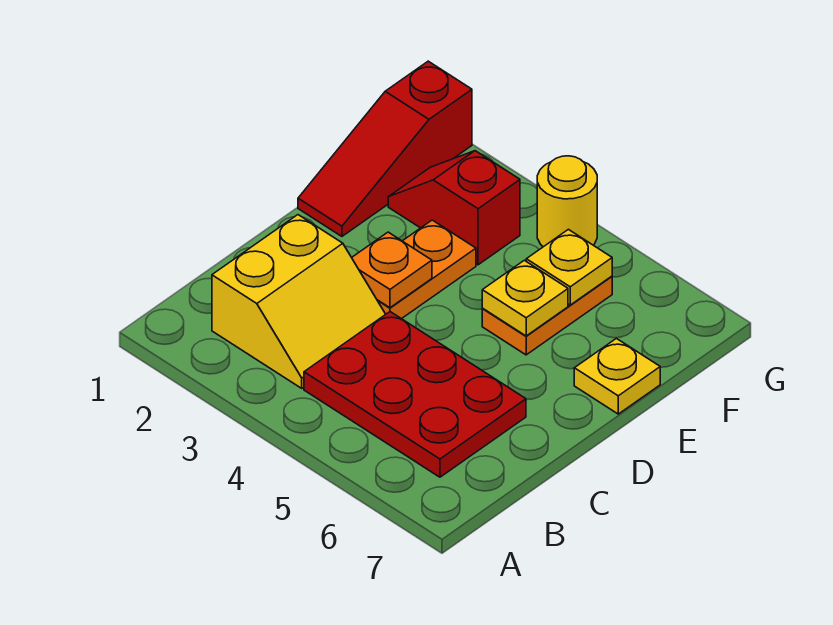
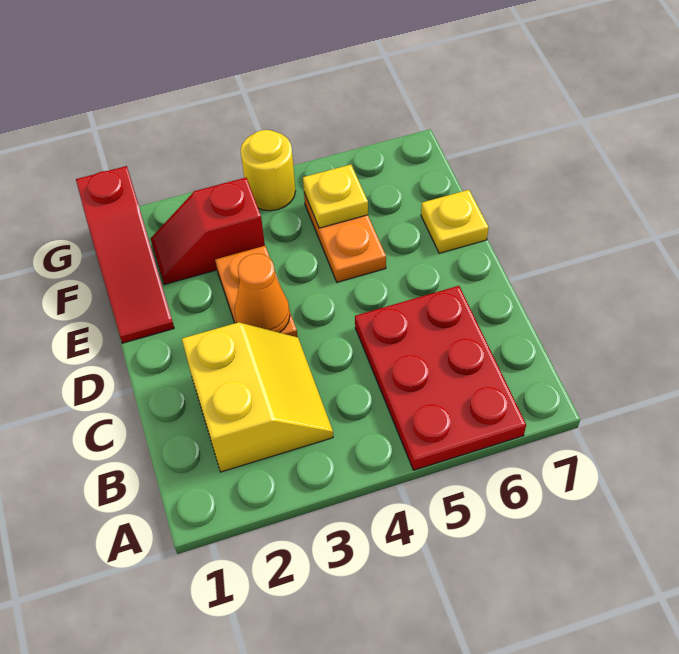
red 2x3 plate [304,312,526,477] -> red 2x3 plate turned to [355,286,526,470]
orange 1x1 plate [352,232,432,308] -> orange 1x1 cone [235,254,290,333]
yellow 1x1 plate [482,260,568,336] -> none

